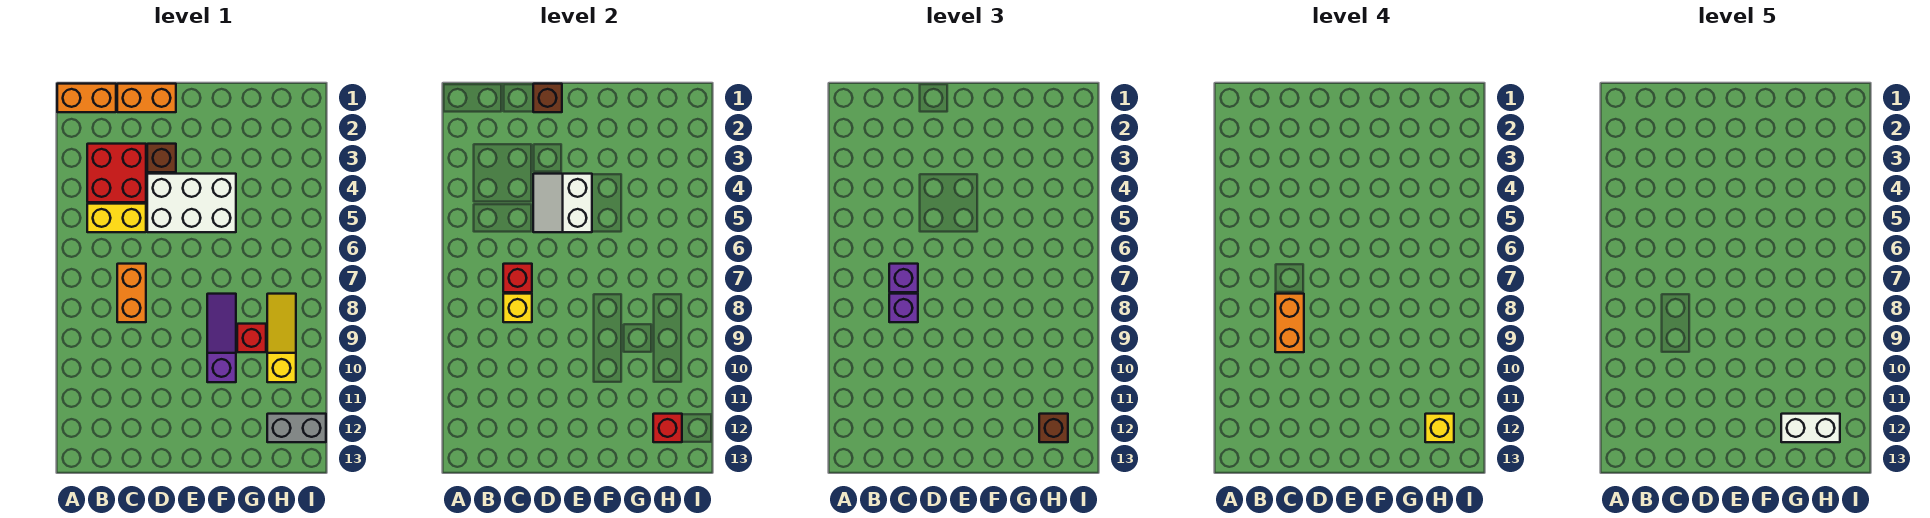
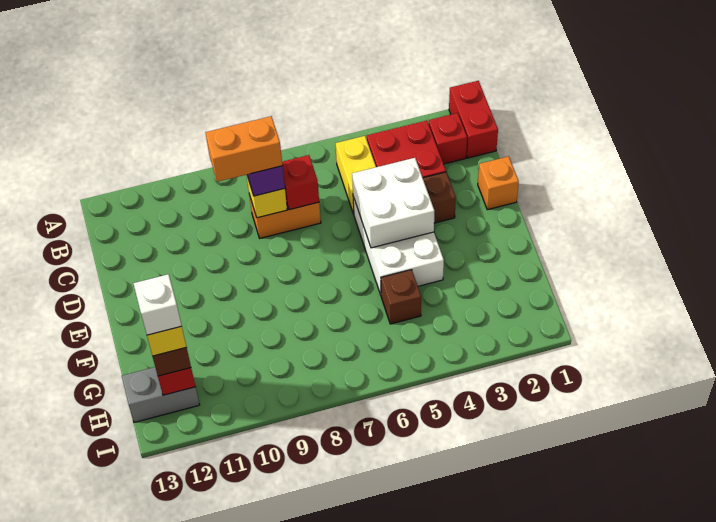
orange 1x2 brick [57,84,116,112] -> red 1x2 brick [449,81,498,158]
orange 1x2 brick [117,84,176,112] -> orange 1x1 brick [478,156,519,210]
purple 1x1 brick [889,264,918,292] -> none
brown 1x1 brick [533,84,562,112] -> brown 1x1 brick moved to [381,270,421,324]
white 2x2 slope [533,174,592,232] -> white 2x2 brick [352,158,434,248]
purple 1x3 slope [207,294,236,382] -> none
red 1x1 brick [237,324,266,352] -> red 1x1 brick moved to [429,113,467,164]
white 1x2 brick [1781,414,1840,442] -> white 1x1 brick [133,274,182,335]
yellow 1x3 slope [267,294,296,382] -> none
grey 1x2 brick [267,414,326,442] -> grey 1x2 brick turned to [122,367,200,422]

